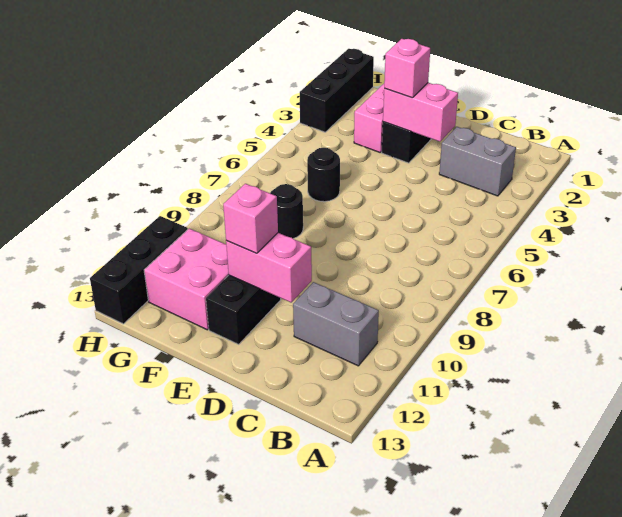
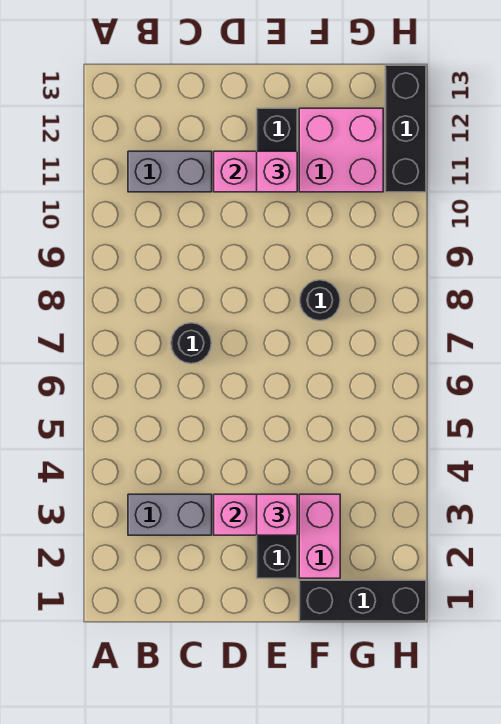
black 1x1 round brick [307,148,340,202] -> black 1x1 round brick moved to [171,323,212,364]
black 1x3 brick [300,49,374,132] -> black 1x3 brick turned to [299,580,426,621]

